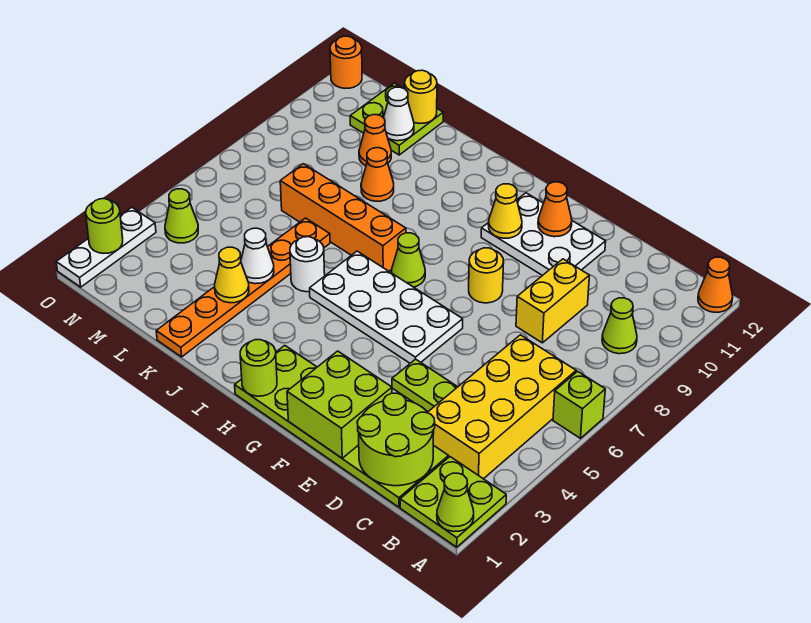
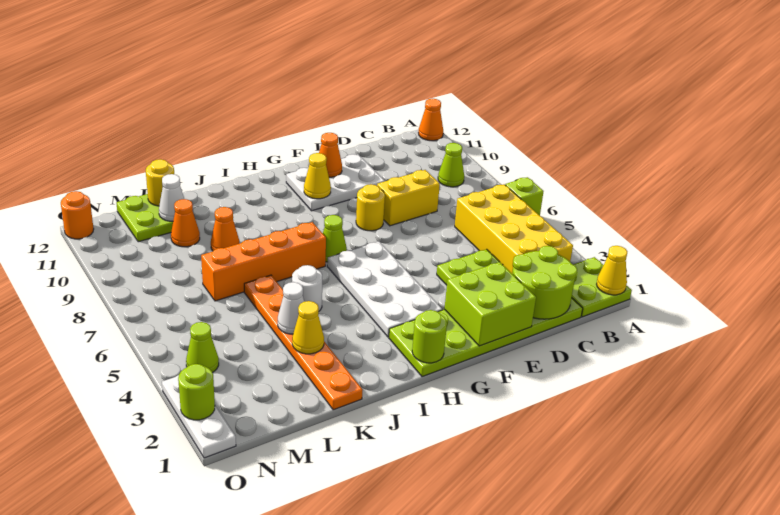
lime 1x1 cone [437,473,474,532] -> yellow 1x1 cone [597,246,627,295]
yellow 1x2 brick [516,259,590,343] -> yellow 1x2 brick turned to [377,170,440,226]
white 2x4 plate [310,251,463,363] -> white 2x4 plate turned to [327,242,442,337]

